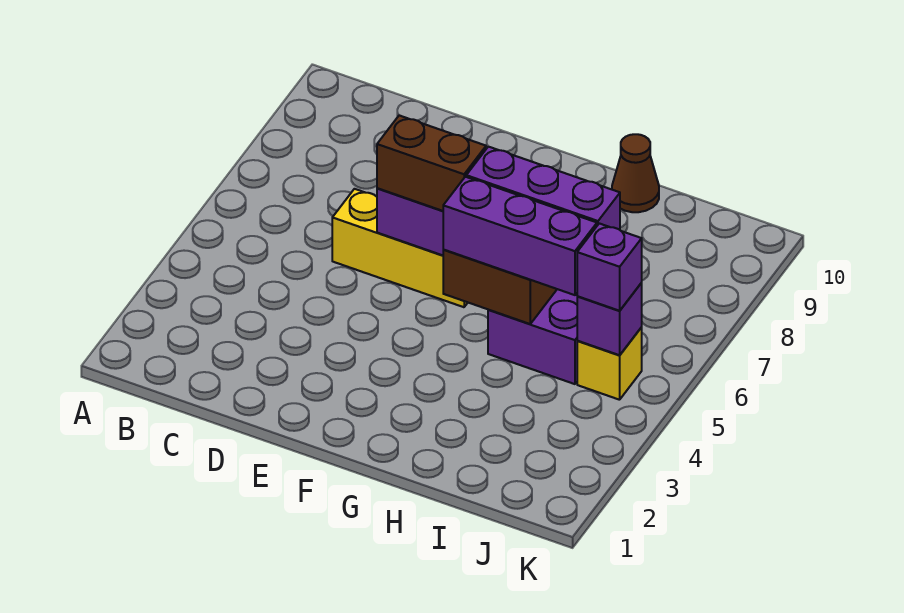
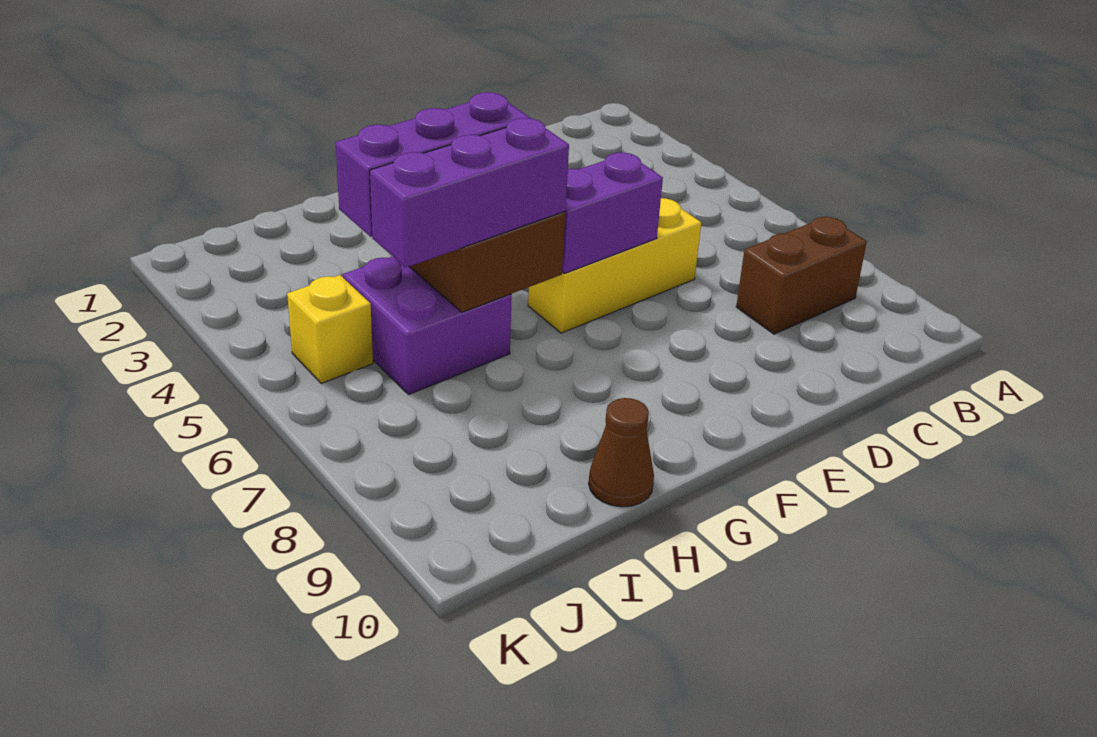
brown 1x2 brick [377,115,486,211] -> brown 1x2 brick moved to [736,216,867,334]
purple 1x1 brick [577,283,642,355] -> none
purple 1x1 brick [577,223,642,311] -> none

